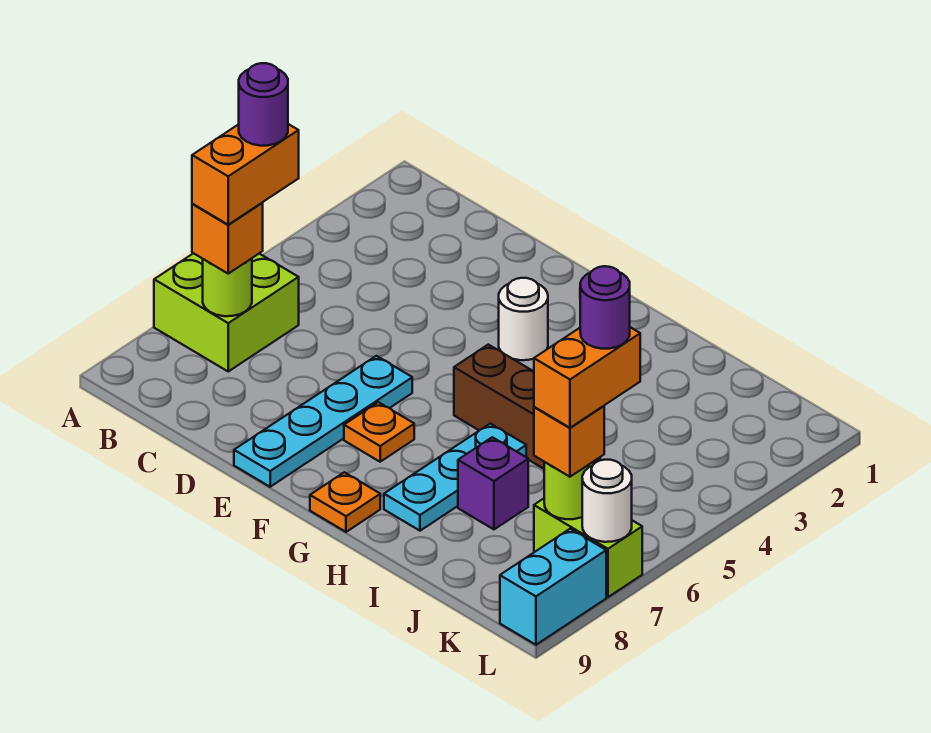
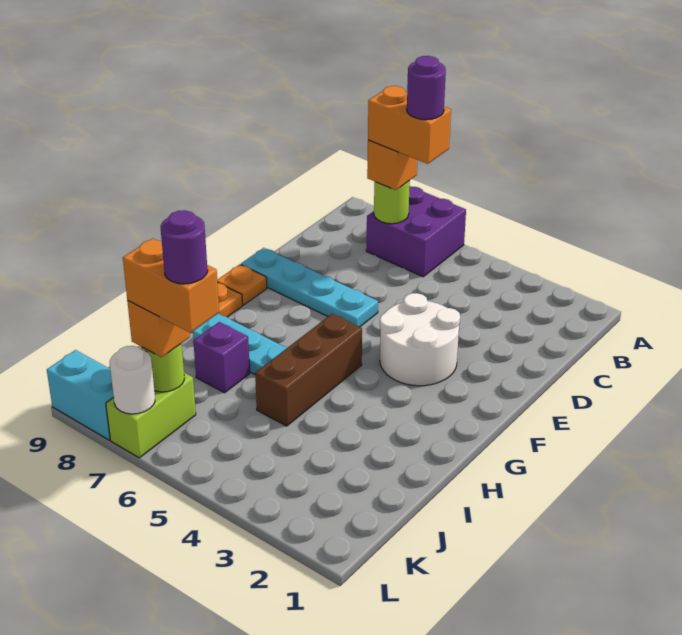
lime 2x2 brick [154,253,299,371] -> purple 2x2 brick [366,187,466,277]
white 1x1 round brick [499,278,548,360] -> white 2x2 round brick [380,293,460,386]
orange 1x1 plate [344,402,414,462] -> orange 1x1 plate moved to [217,264,267,305]

